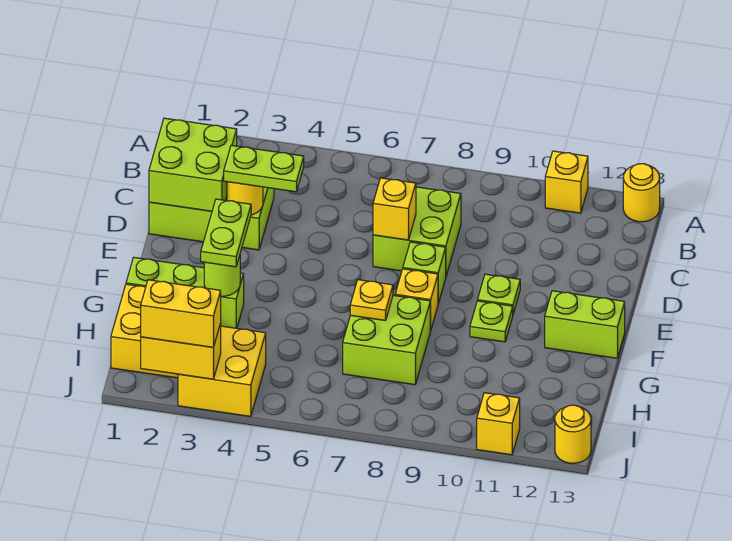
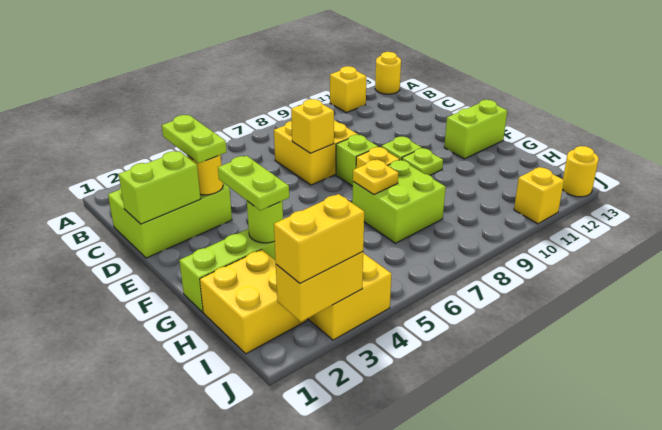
lime 2x2 brick [149,118,237,211] -> lime 1x2 brick [119,151,201,224]
lime 2x2 brick [373,187,461,276] -> yellow 2x2 brick [274,120,358,185]
lime 1x2 plate [224,145,304,192] -> lime 1x2 plate turned to [162,115,227,163]

